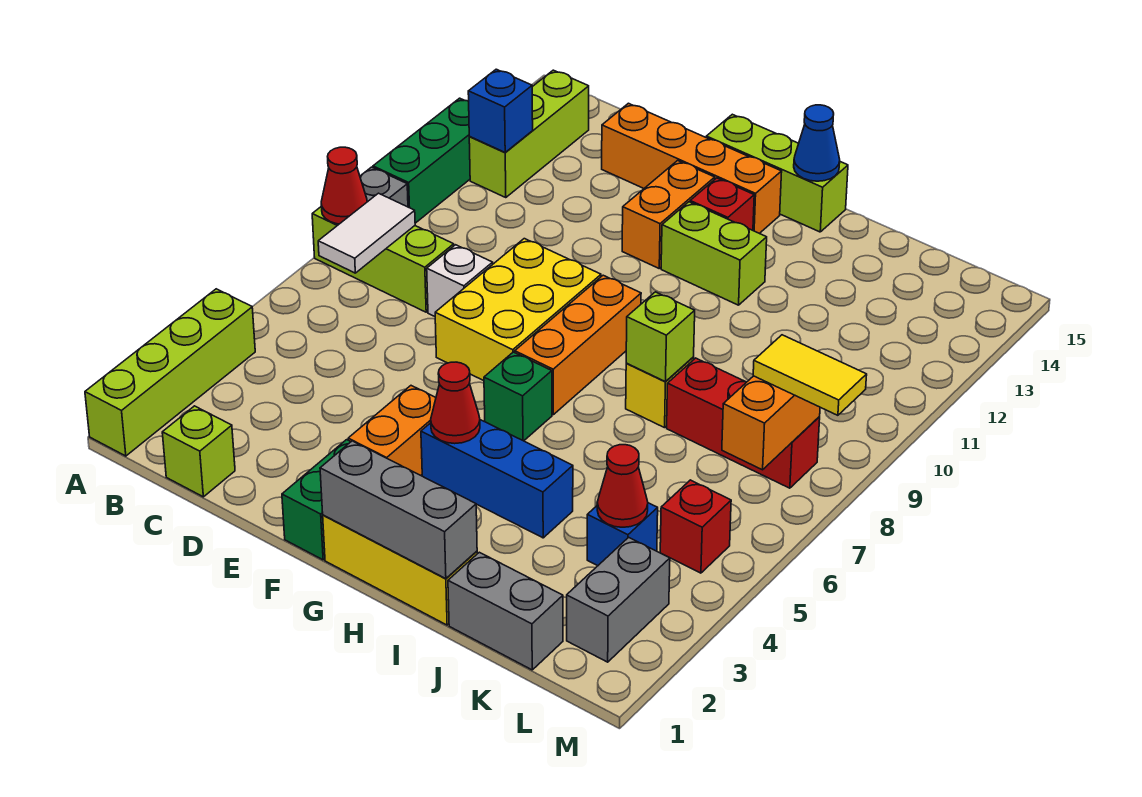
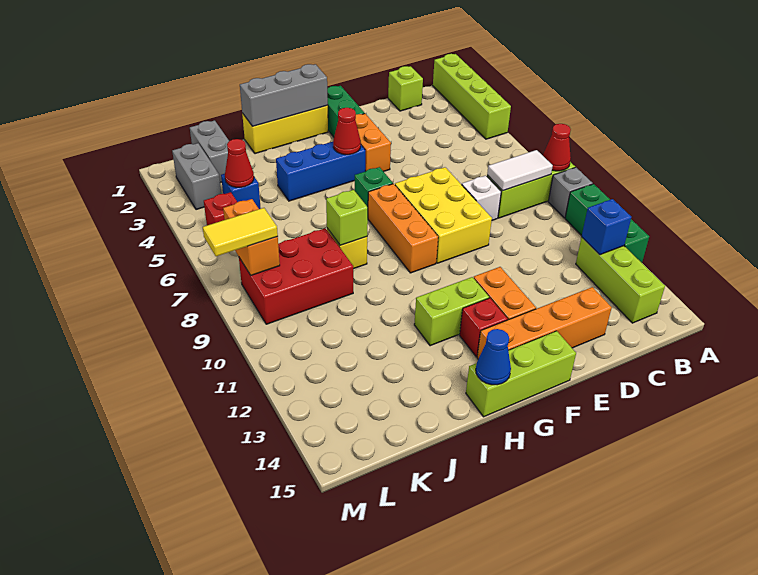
white 1x2 tile [318,193,415,273] -> white 1x2 tile turned to [487,150,553,191]
grey 1x2 brick [448,552,563,670] -> grey 1x2 brick turned to [190,120,229,183]
red 1x3 brick [667,358,820,488] -> red 2x3 brick [239,228,353,324]

